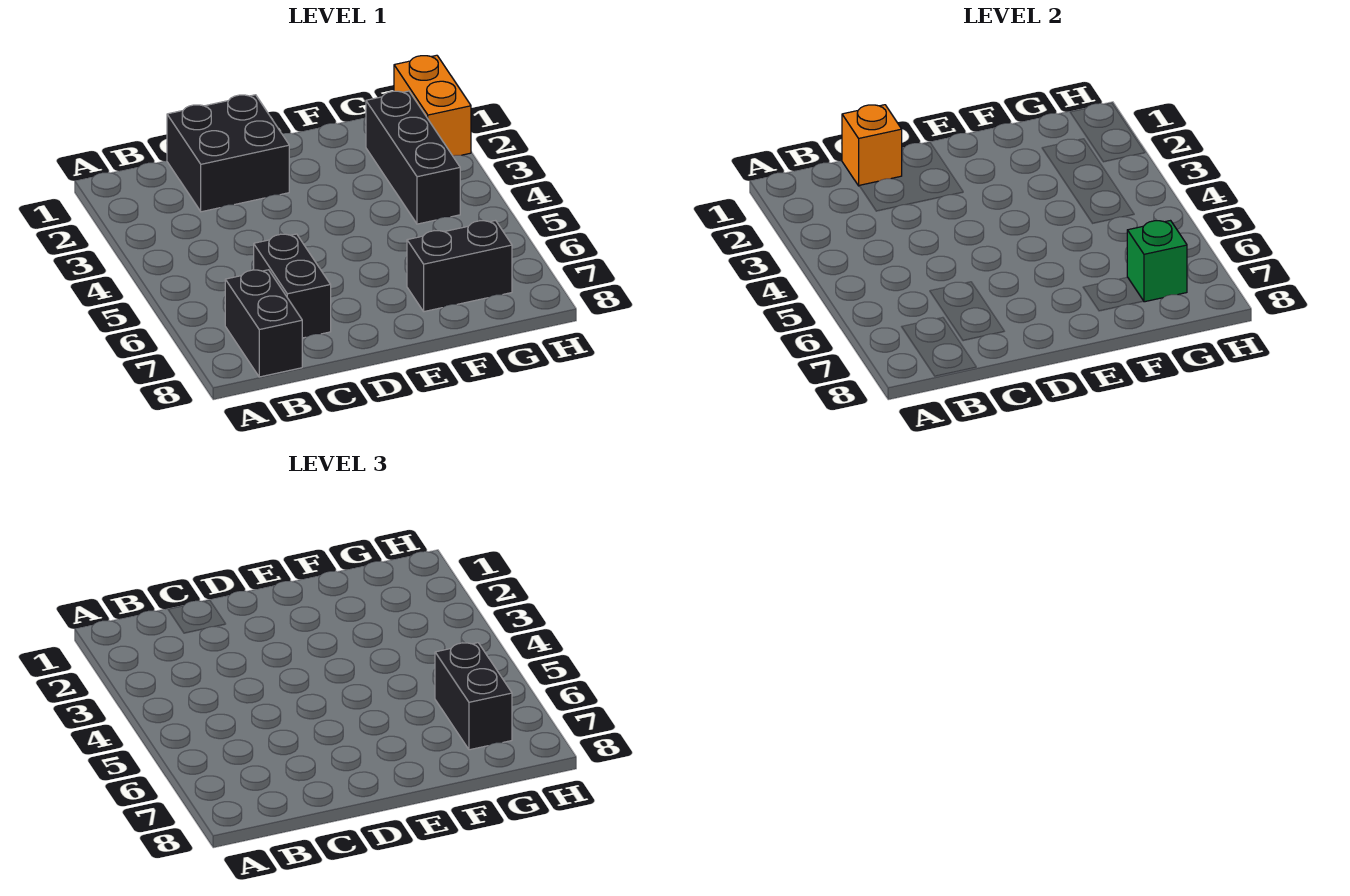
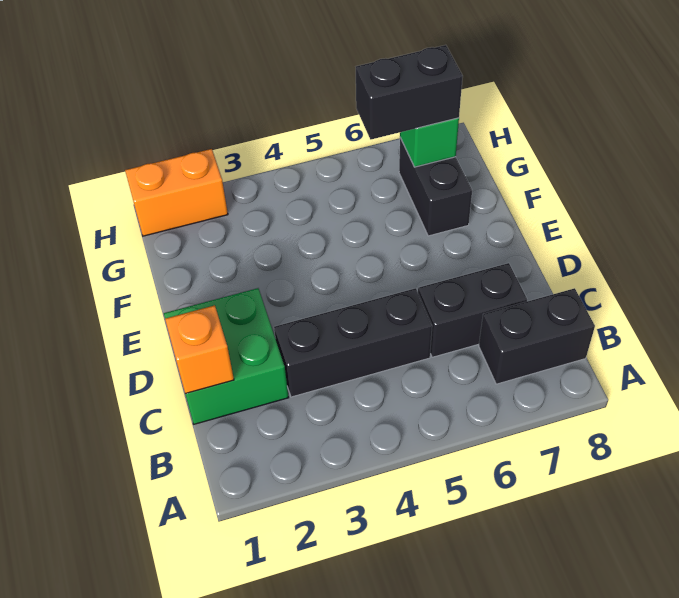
black 2x2 brick [167,95,289,212] -> green 2x2 brick [164,288,289,424]
black 1x3 brick [366,91,460,224] -> black 1x3 brick moved to [274,288,432,397]

